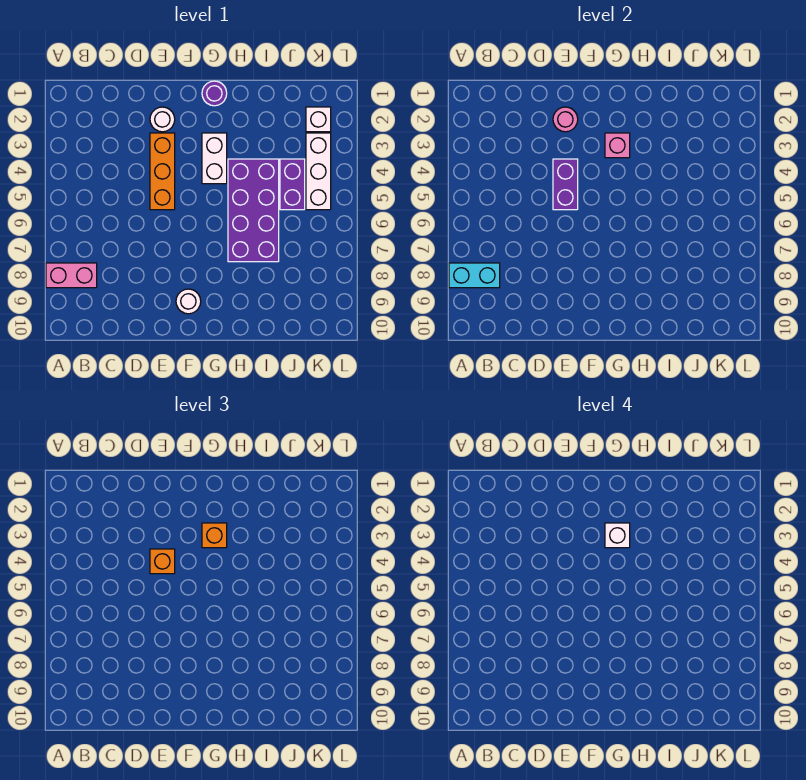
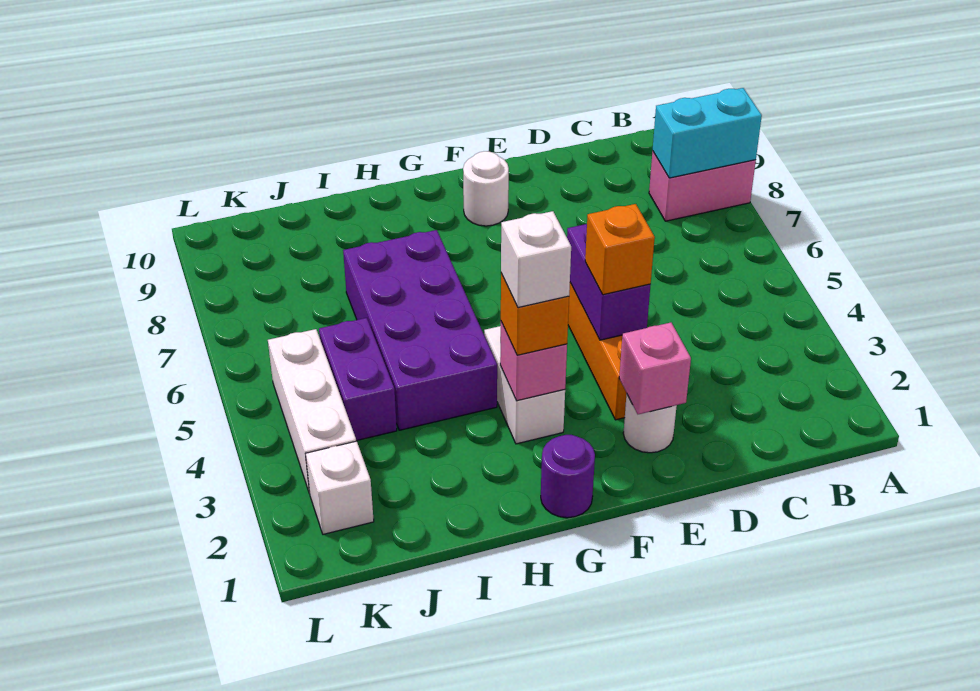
pink 1x1 round brick [553,107,578,132] -> pink 1x1 brick [619,322,691,414]

